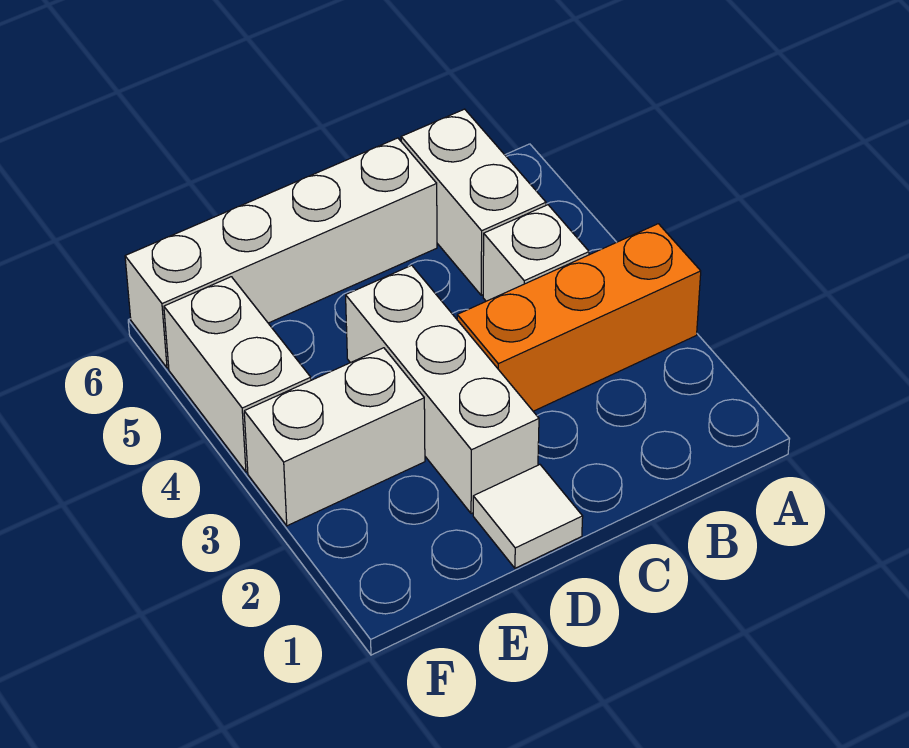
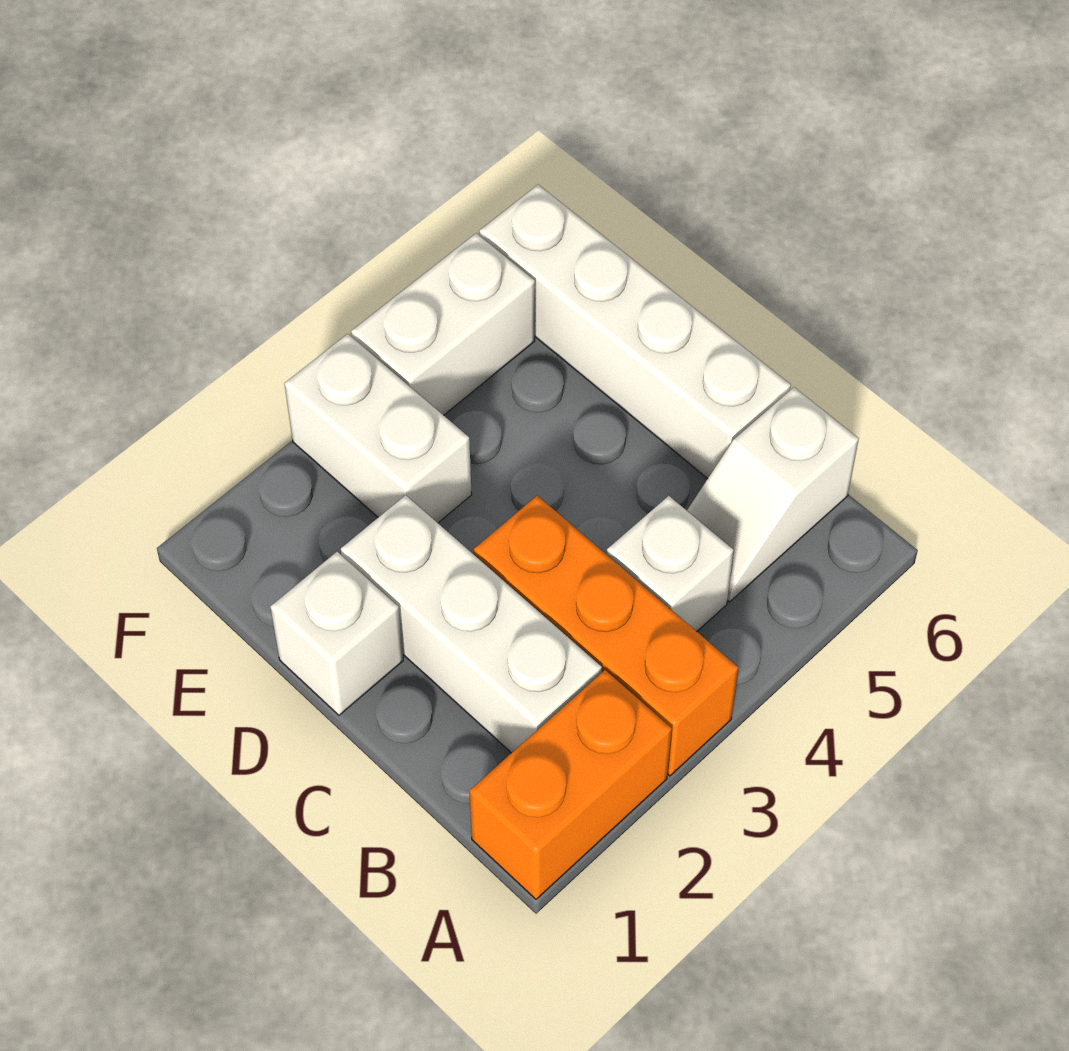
none -> orange 1x2 brick [469,670,672,899]
white 1x2 brick [401,109,546,295] -> white 1x2 slope [687,387,859,602]
white 1x1 tile [473,465,583,568] -> white 1x1 brick [270,552,403,715]
white 1x3 brick [346,265,539,514] -> white 1x3 brick turned to [341,495,602,753]

